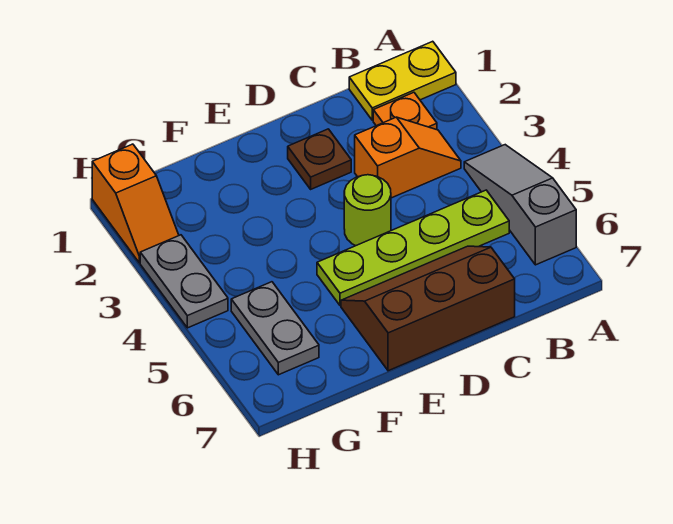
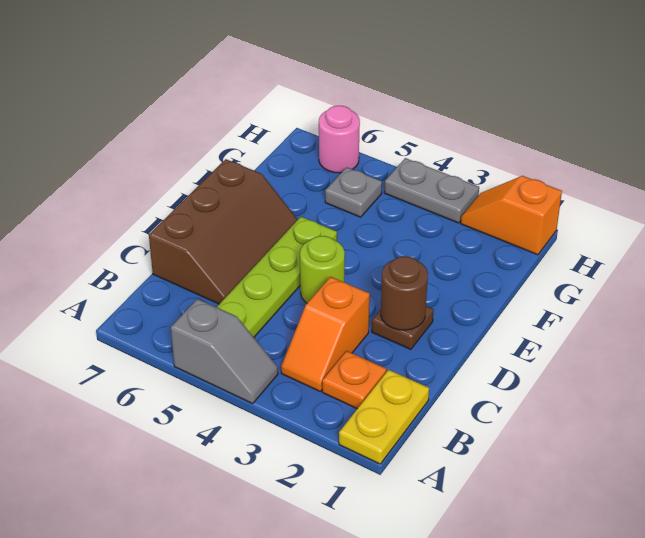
grey 1x3 slope [464,145,576,265] -> grey 1x2 slope [171,299,278,404]
none -> brown 1x1 round brick [381,256,428,330]
grey 1x2 plate [231,282,319,375] -> grey 1x1 plate [325,167,382,217]
none -> pink 1x1 round brick [319,106,360,173]

